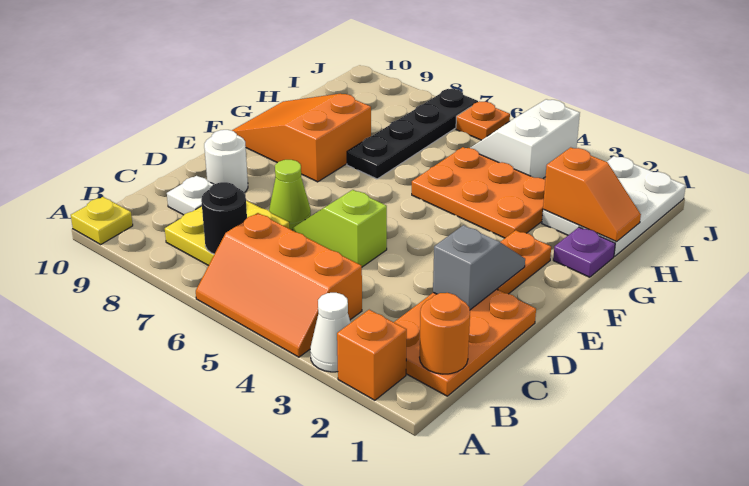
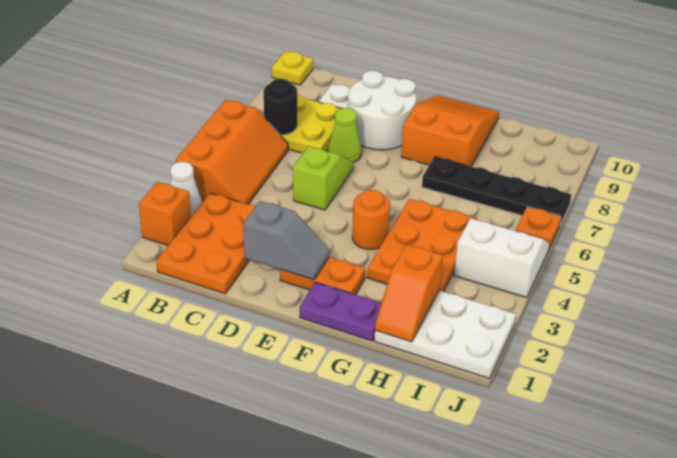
orange 2x3 slope [196,213,362,357] -> orange 2x3 slope turned to [176,100,288,204]
orange 2x3 plate [394,289,536,396] -> orange 2x3 plate turned to [156,193,256,294]
orange 1x1 round brick [420,293,470,374] -> orange 1x1 round brick moved to [352,190,390,250]
white 1x1 round brick [204,130,248,193] -> white 2x2 round brick [348,71,416,150]
purple 1x1 plate [553,227,615,277] -> purple 1x2 plate [300,282,382,341]

